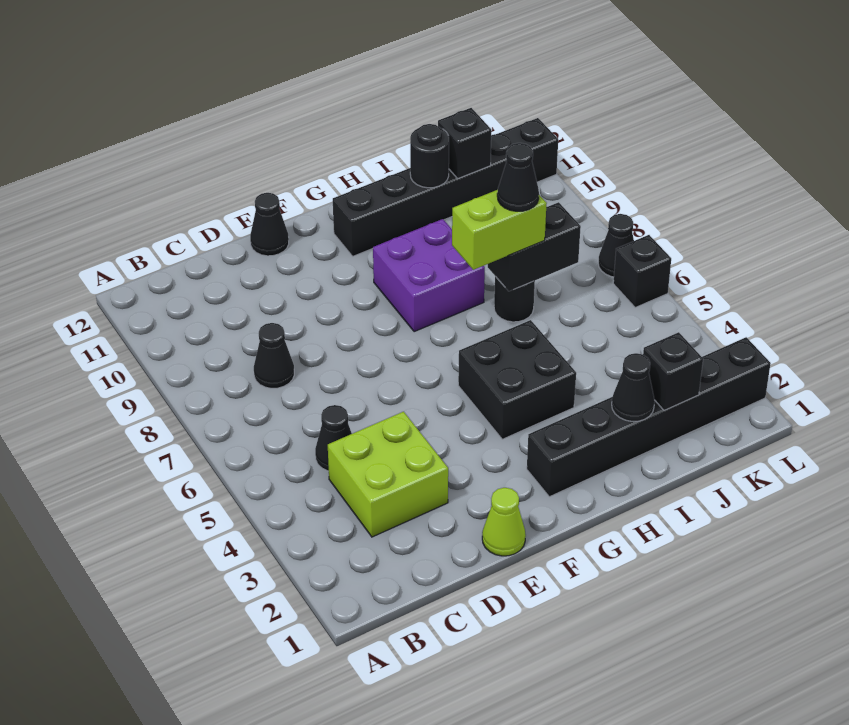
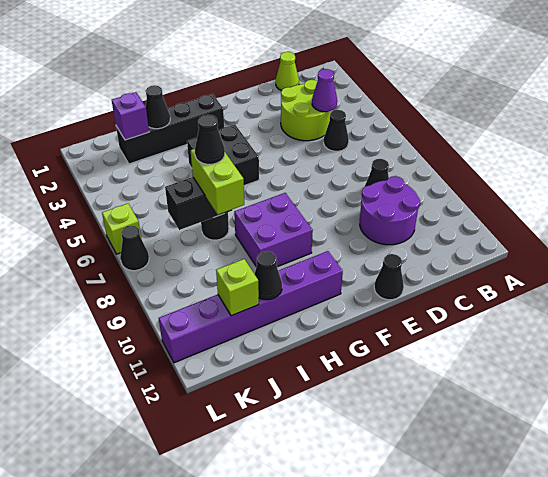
lime 2x2 brick [328,412,448,537] -> lime 2x2 round brick [281,80,332,141]
none -> purple 1x1 cone [312,69,337,112]
none -> purple 2x2 round brick [360,176,420,245]
lime 1x1 cone [482,488,526,556] -> lime 1x1 cone moved to [276,52,299,91]
black 1x6 brick [527,337,771,497] -> black 1x4 brick [116,94,224,164]
black 1x6 brick [333,118,558,256] -> purple 1x6 brick [159,251,343,363]
lime 1x2 brick [452,190,547,270] -> lime 1x2 brick turned to [191,149,244,214]
black 1x1 round brick [410,124,449,188] -> black 1x1 cone [255,251,282,300]
black 1x1 brick [643,332,703,411] -> purple 1x1 brick [112,92,149,140]
black 1x1 brick [438,108,491,179] -> lime 1x1 brick [216,259,259,316]
black 1x1 brick [613,235,671,307] -> lime 1x1 brick [102,203,141,254]

